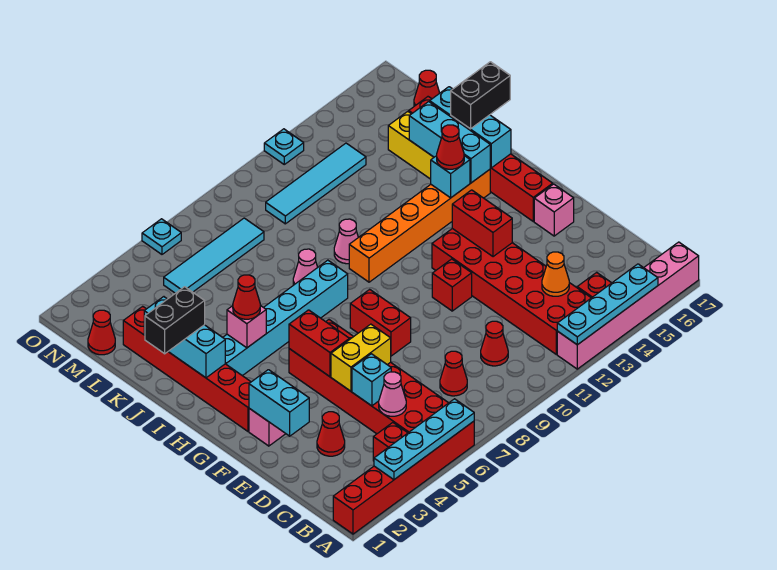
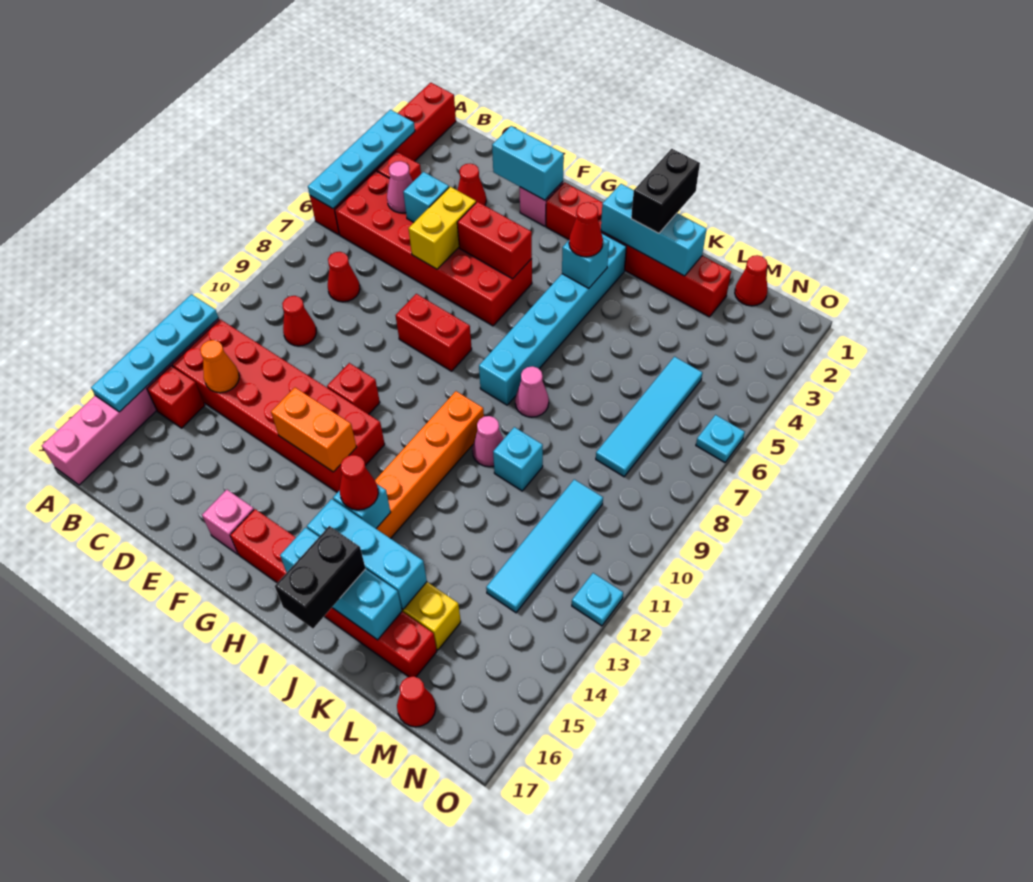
red 1x2 brick [452,190,512,257] -> orange 1x2 brick [271,388,356,472]
pink 1x1 brick [227,305,266,348] -> cyan 1x1 brick [562,238,609,288]
none -> cyan 1x1 brick [493,427,543,491]

